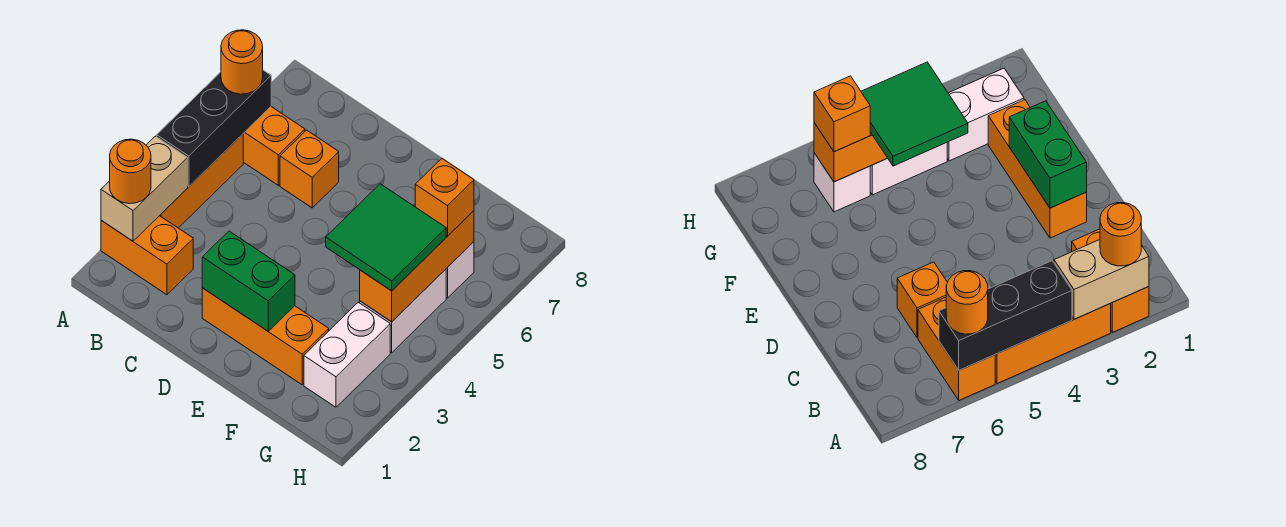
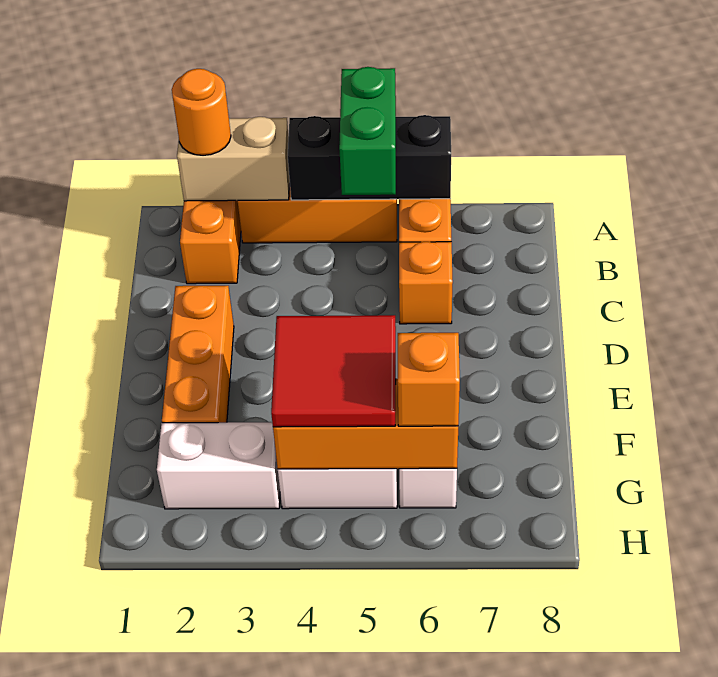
orange 1x1 round brick [221,30,263,94] -> none
green 1x2 brick [202,231,295,331] -> green 1x2 brick moved to [339,67,396,195]
green 2x2 tile [326,184,446,291] -> red 2x2 tile [271,315,396,427]

